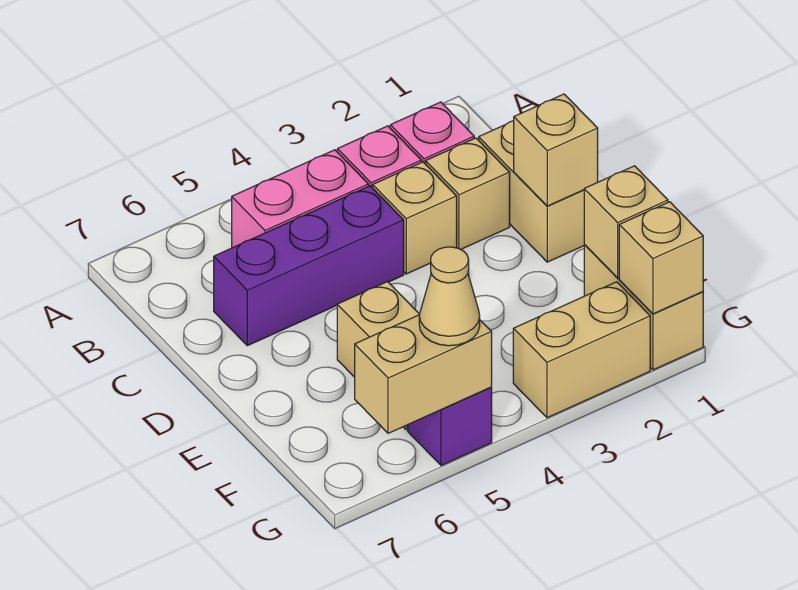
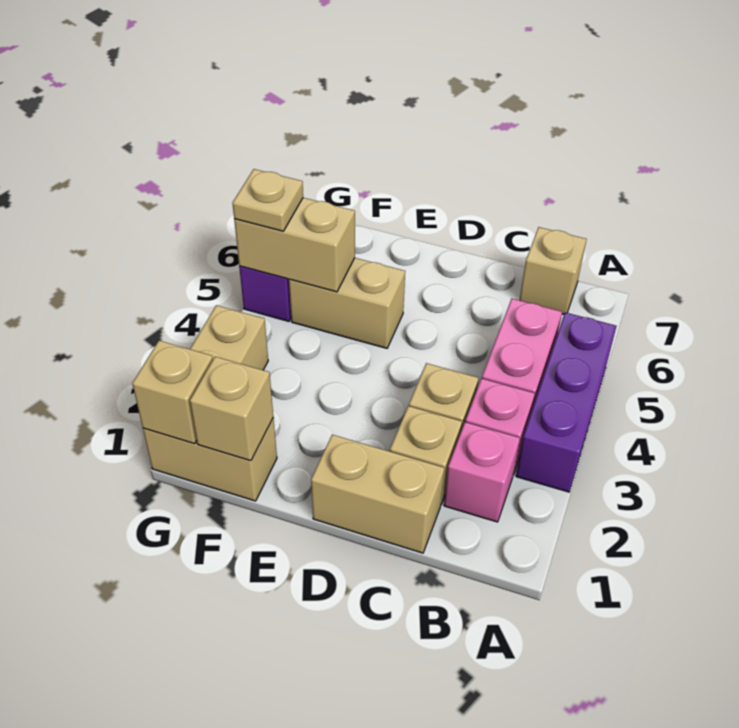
purple 1x3 brick [214,186,404,346] -> purple 1x3 brick moved to [516,312,616,492]
tan 1x1 brick [514,94,598,206] -> tan 1x1 brick moved to [520,227,587,314]
tan 1x2 brick [355,315,492,433] -> tan 1x2 brick turned to [234,198,355,292]
tan 1x1 cone [419,247,480,346] -> tan 1x1 plate [233,169,303,231]

